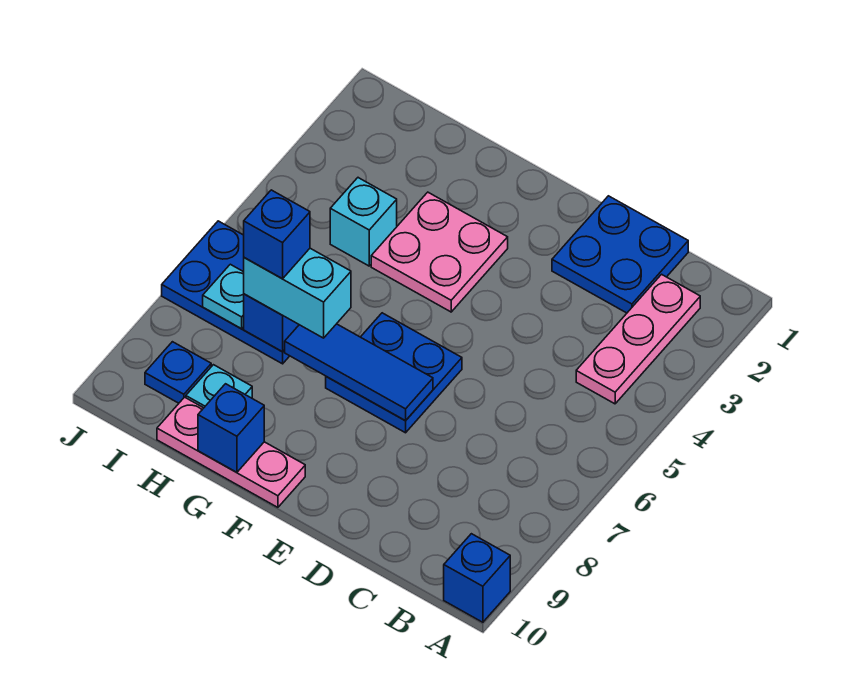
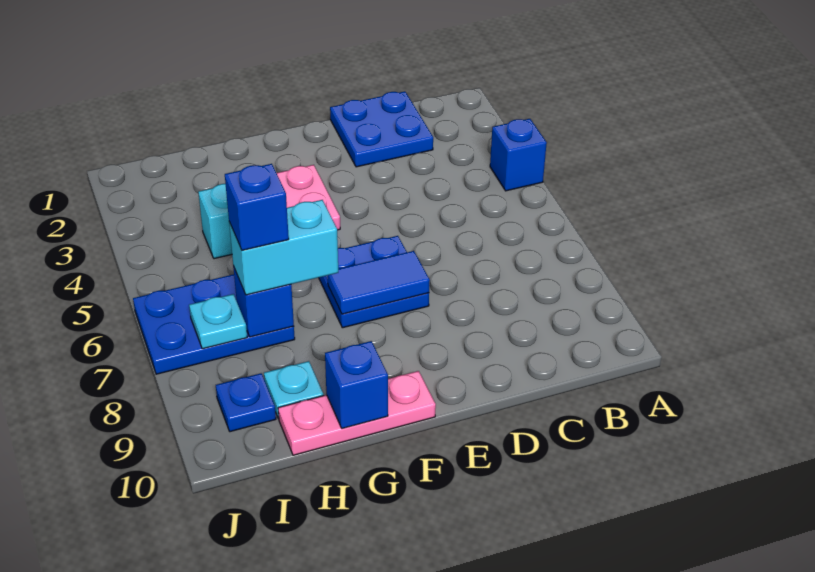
blue 1x1 brick [444,534,510,622] -> blue 1x1 brick moved to [490,119,547,191]
pink 1x3 plate [576,274,700,404] -> none
blue 1x3 tile [285,324,433,421] -> blue 1x2 tile [328,251,430,314]

